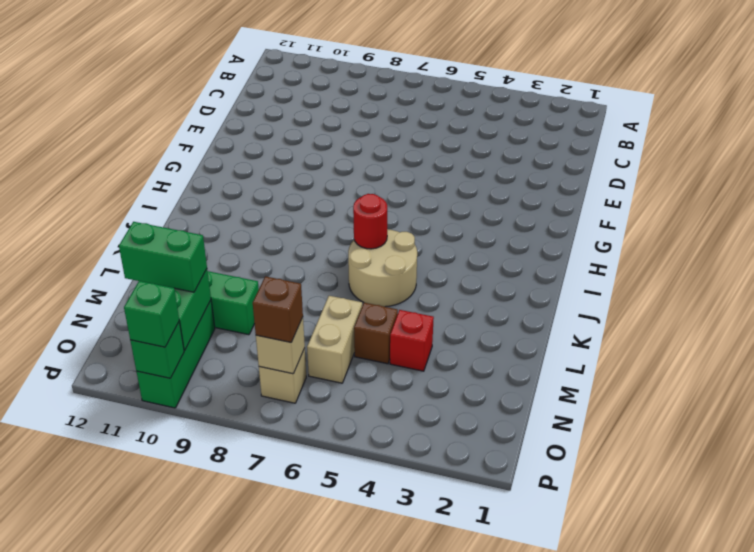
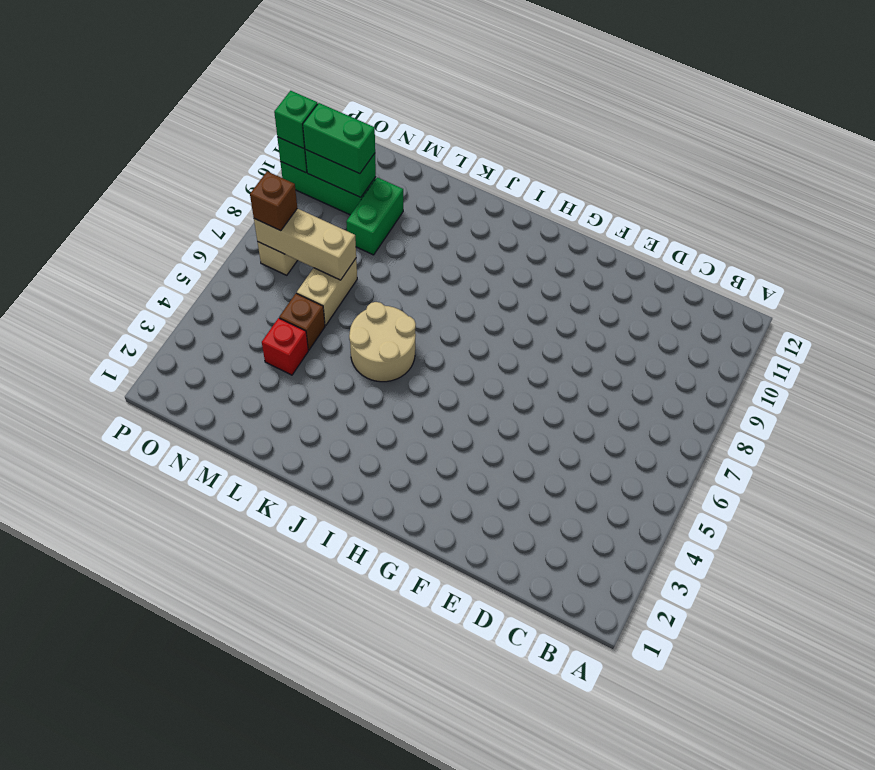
red 1x1 round brick [353,194,387,249] -> none
tan 1x2 brick [307,296,362,383] -> tan 1x2 brick turned to [297,259,357,325]
green 1x2 brick [119,222,207,292] -> green 1x2 brick turned to [303,103,375,174]
tan 1x1 brick [256,317,305,374] -> tan 1x3 brick [254,208,356,280]

